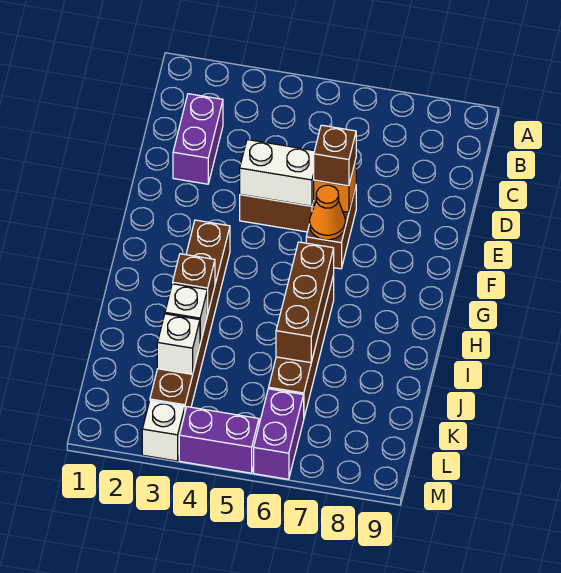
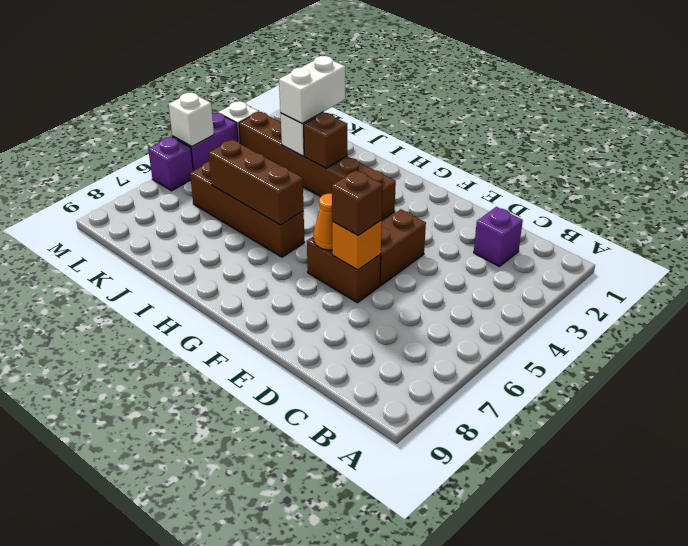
purple 1x2 brick [173,94,223,184] -> purple 1x1 brick [474,207,523,266]
white 1x2 brick [240,140,314,206] -> white 1x2 brick moved to [279,56,345,124]
white 1x1 brick [157,314,200,374] -> white 1x1 brick moved to [168,93,214,146]
purple 1x2 brick [254,389,304,479] -> purple 1x1 brick [148,137,193,191]

